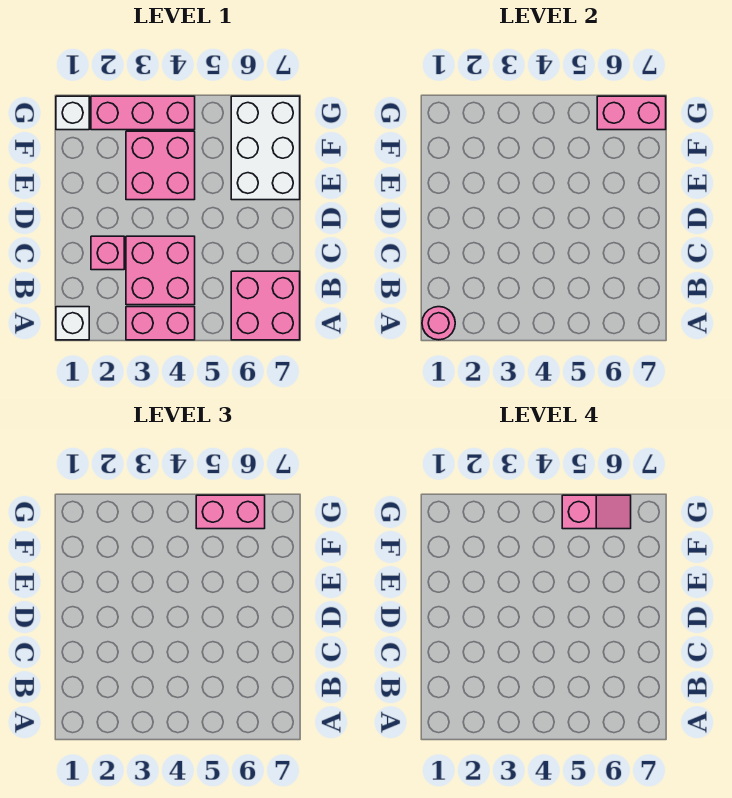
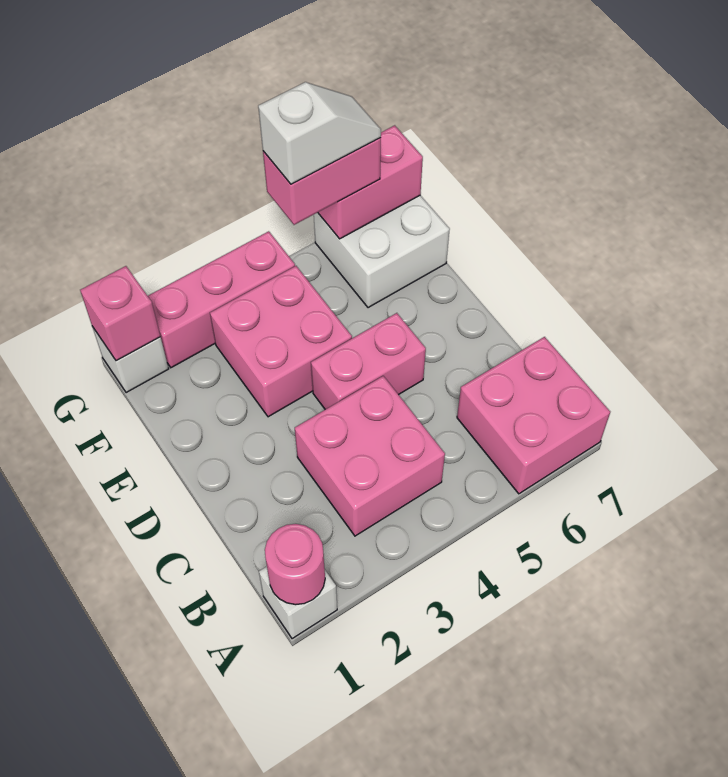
pink 1x2 brick [126,307,195,340] -> pink 1x2 brick moved to [311,313,426,410]
pink 1x1 brick [91,236,124,270] -> pink 1x1 brick moved to [80,266,160,361]
white 2x3 brick [231,96,300,200] -> white 2x2 brick [314,195,450,308]
pink 1x2 slope [562,495,631,529] -> white 1x2 slope [258,82,381,184]

